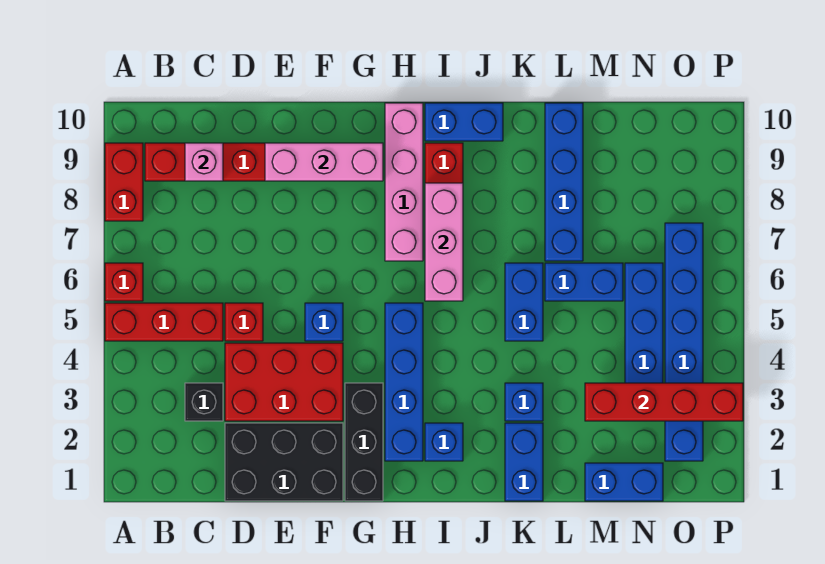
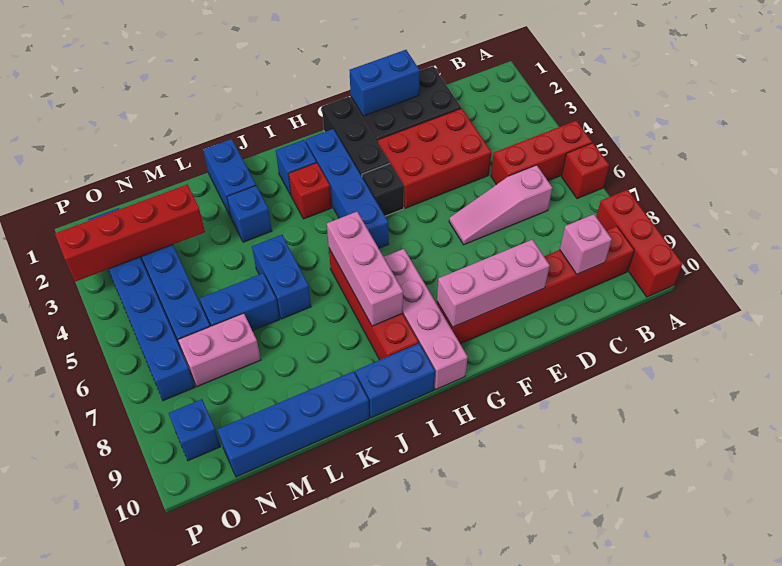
red 1x2 brick [105,143,143,221] -> red 1x3 brick [596,190,682,297]
black 1x1 brick [185,383,223,421] -> black 1x1 brick moved to [362,164,404,216]
none -> pink 1x3 slope [449,165,552,245]
red 1x1 brick [225,303,263,341] -> red 1x1 brick moved to [288,163,332,219]
blue 1x1 brick [305,303,343,341] -> blue 1x1 brick moved to [169,399,221,461]
blue 1x4 brick [545,103,583,261] -> blue 1x4 brick turned to [217,371,369,477]
blue 1x2 brick [585,463,663,501] -> blue 1x2 brick moved to [349,50,420,116]
none -> pink 1x2 brick [178,313,261,386]

